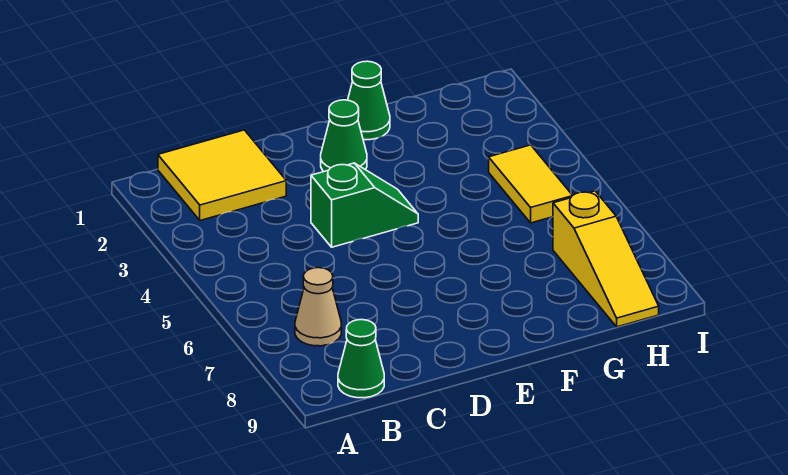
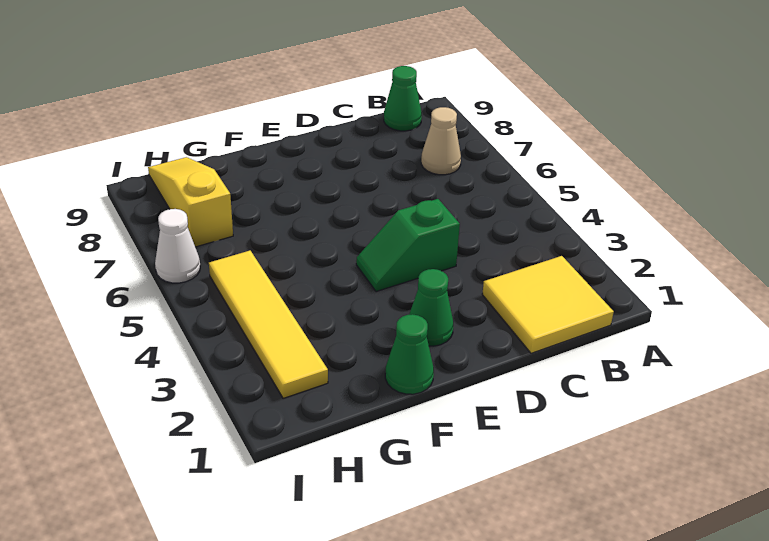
yellow 1x2 tile [489,145,573,223] -> yellow 1x4 tile [209,251,328,398]
none -> white 1x1 cone [155,209,200,283]

